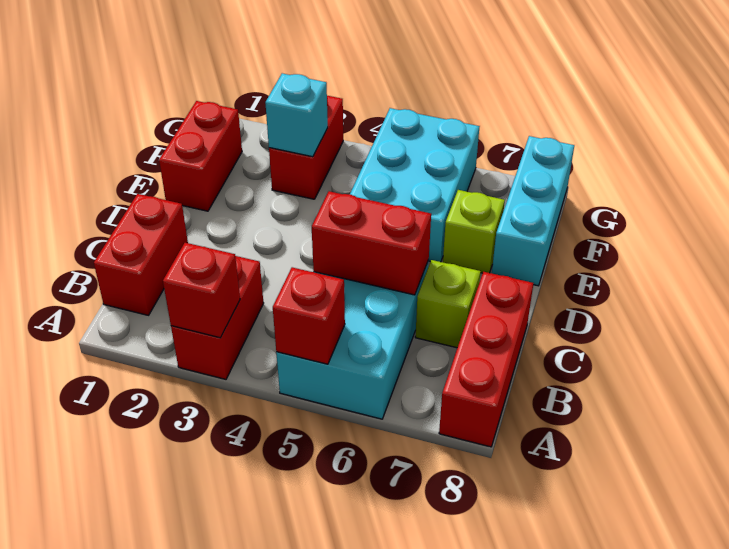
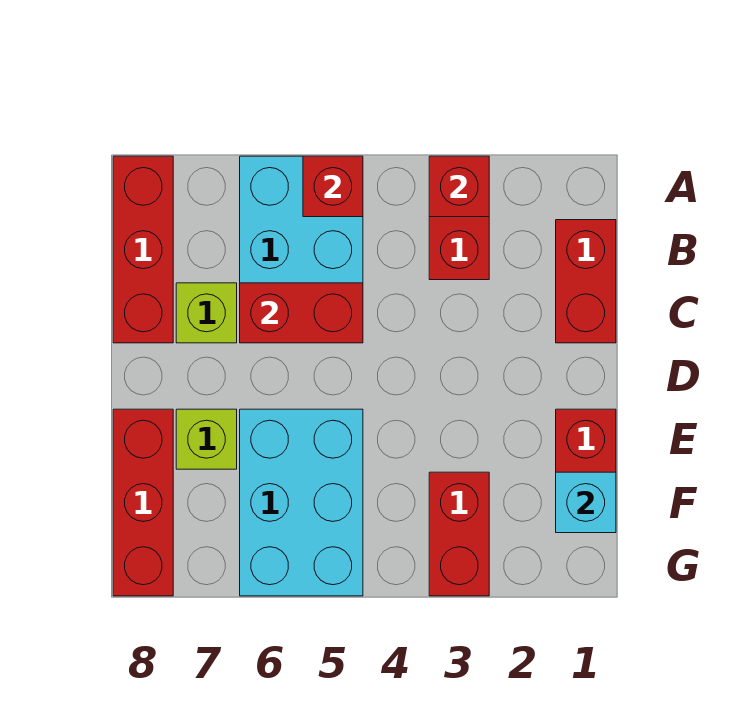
cyan 1x3 brick [492,136,574,286] -> red 1x3 brick [113,409,173,596]
cyan 1x1 brick [265,73,328,157] -> cyan 1x1 brick moved to [556,472,616,533]

